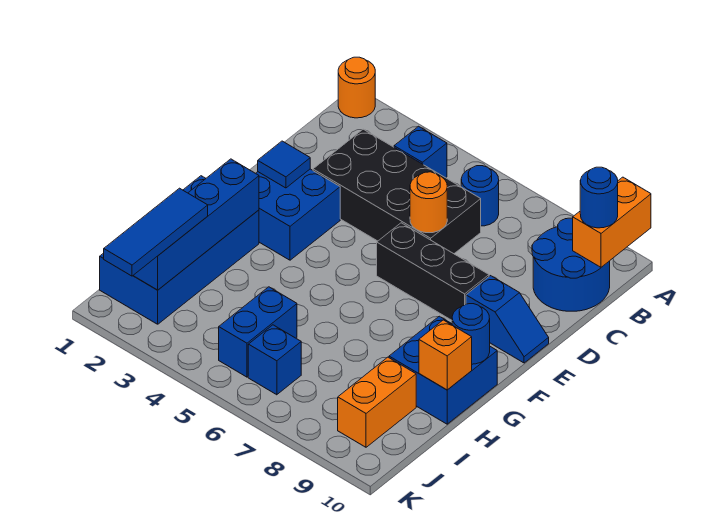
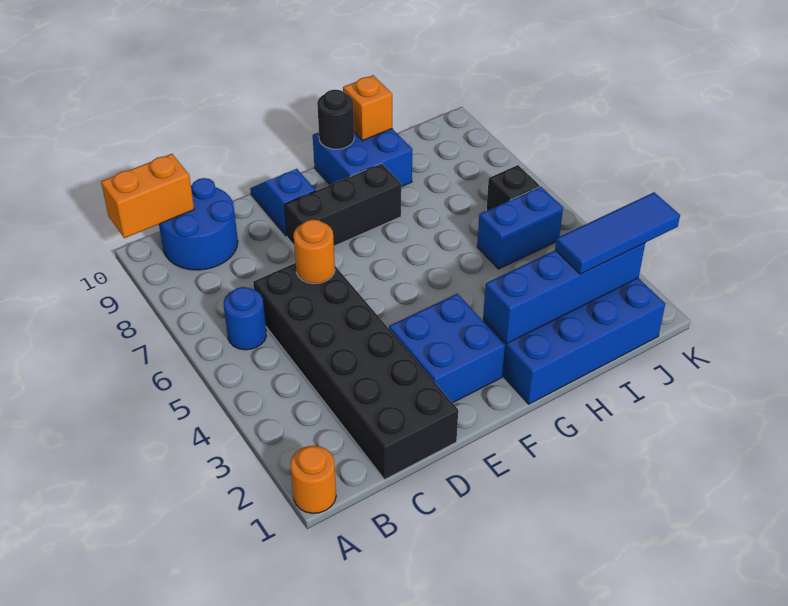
blue 1x1 brick [394,126,447,178] -> none
blue 1x1 round brick [580,167,618,228] -> none
black 2x4 brick [313,129,481,254] -> black 2x6 brick [253,263,458,480]
blue 1x1 tile [258,141,310,188] -> none
black 1x3 brick [377,223,489,320] -> black 1x3 brick turned to [285,163,401,246]
blue 1x1 round brick [452,304,490,364] -> black 1x1 round brick [317,90,354,149]
orange 1x2 brick [338,357,416,447] -> none
blue 1x1 brick [248,325,301,395] -> black 1x1 brick [486,165,540,211]

